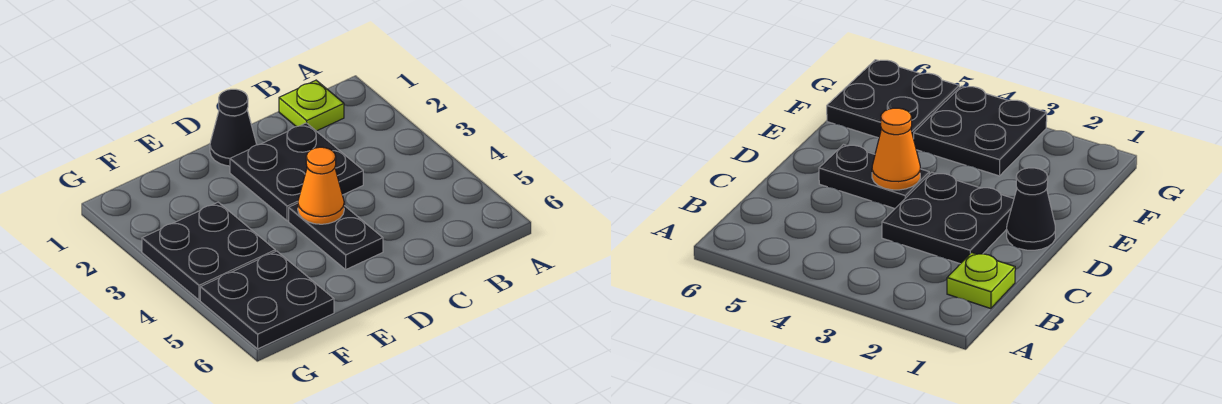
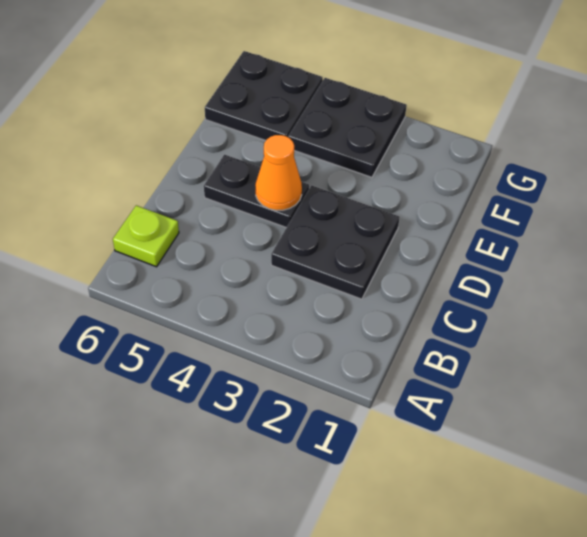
lime 1x1 plate [279,80,344,131] -> lime 1x1 plate moved to [113,205,179,267]
black 1x1 cone [210,89,257,166] -> none

